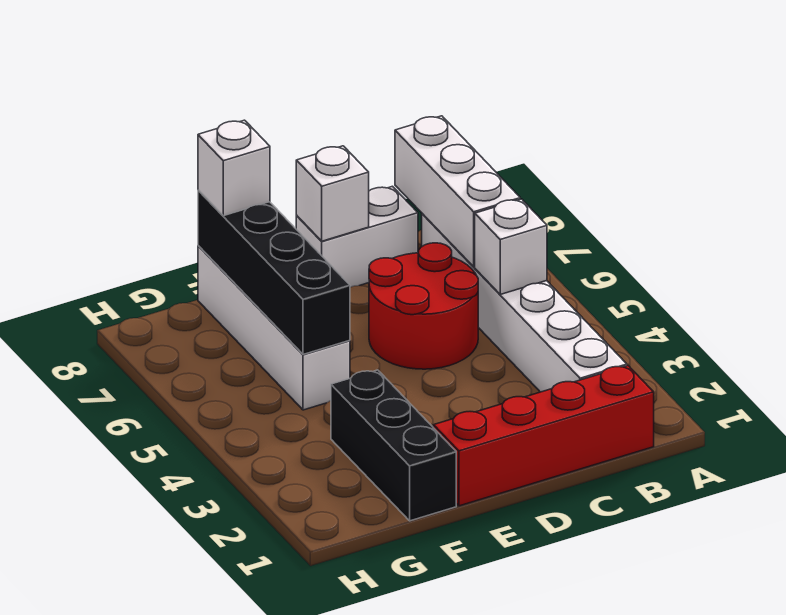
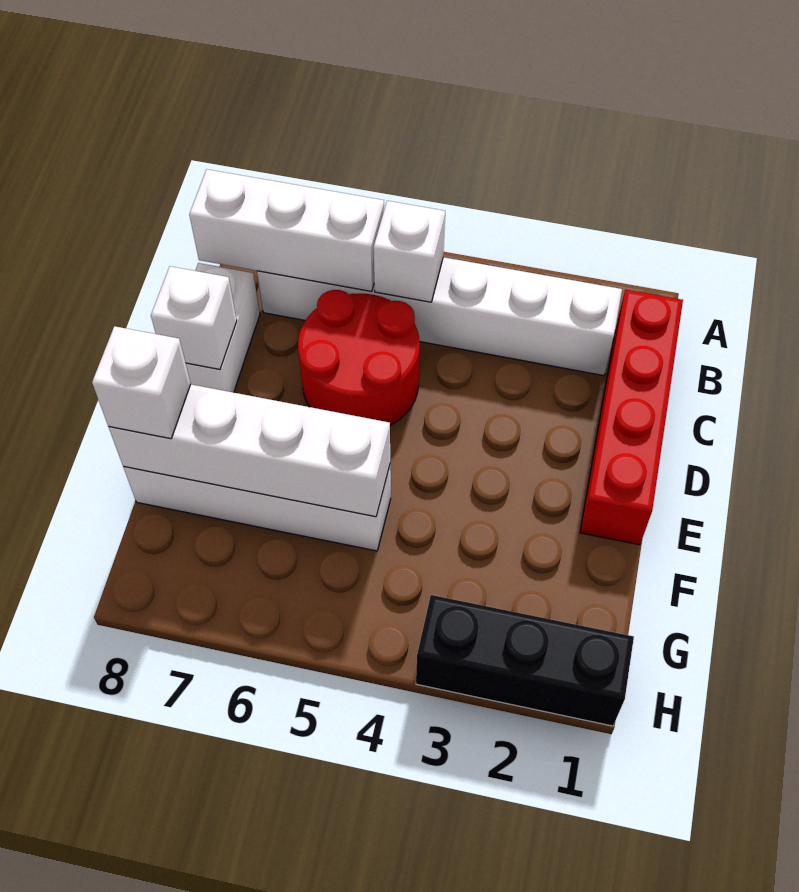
black 1x3 brick [331,370,456,521] -> black 1x3 brick moved to [416,595,634,726]
black 1x4 brick [198,190,350,354] -> white 1x4 brick [109,384,390,517]

